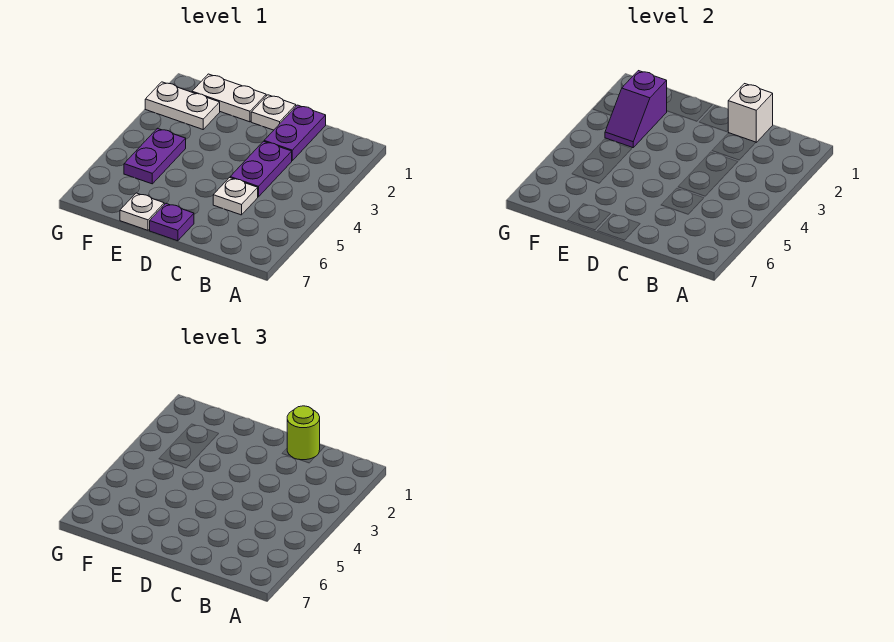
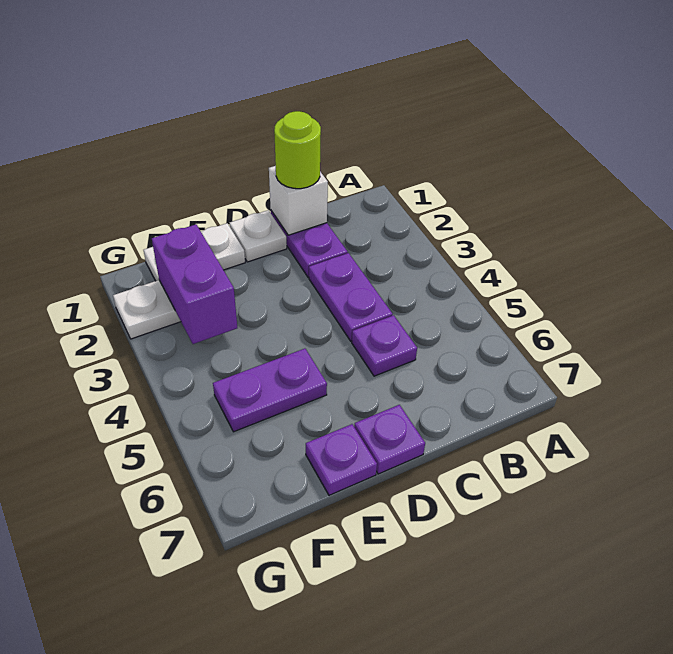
white 1x1 plate [213,178,258,215] -> purple 1x1 plate [352,315,417,376]
white 1x1 plate [120,193,164,230] -> purple 1x1 plate [306,424,377,495]
purple 1x2 slope [605,71,667,148] -> purple 1x2 brick [152,225,237,344]
purple 1x2 plate [124,128,186,184] -> purple 1x2 plate turned to [213,349,327,432]

